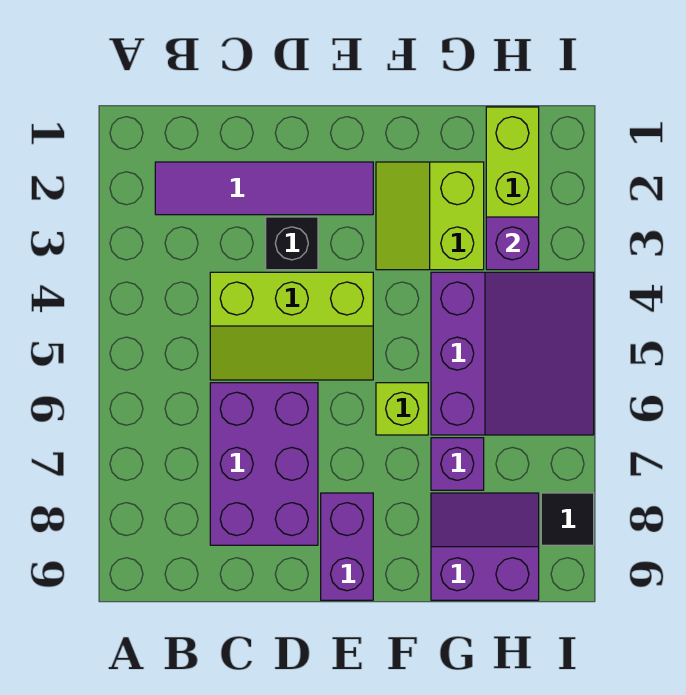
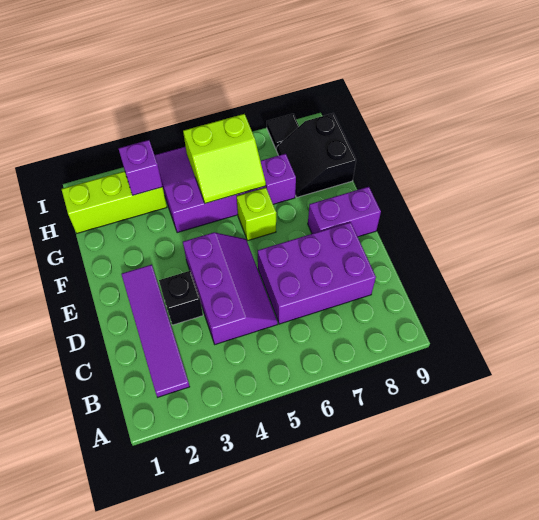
lime 2x3 slope [210,272,373,380] -> purple 2x3 slope [183,232,278,344]
lime 2x2 slope [376,162,484,270] -> lime 2x2 slope moved to [183,114,266,203]
purple 2x2 slope [431,493,539,600] -> black 2x2 slope [276,113,356,197]

